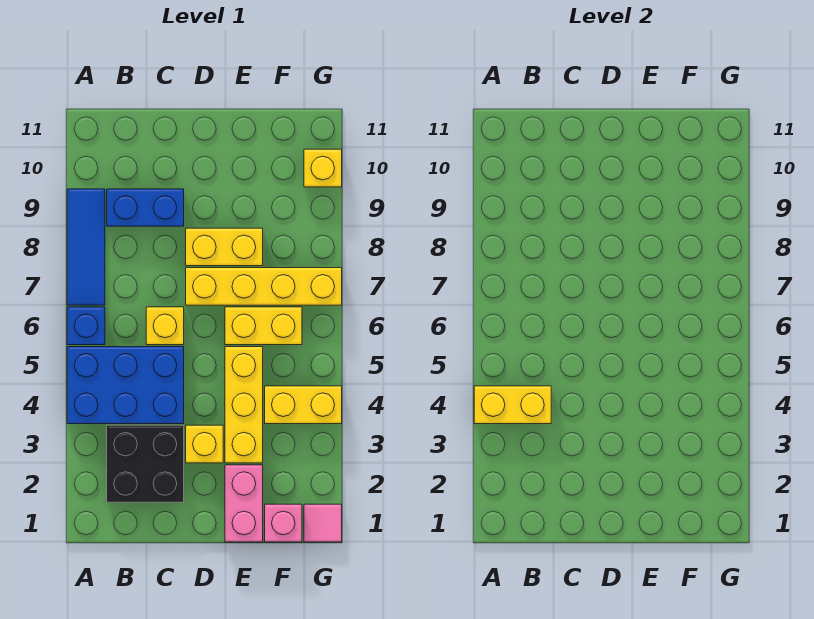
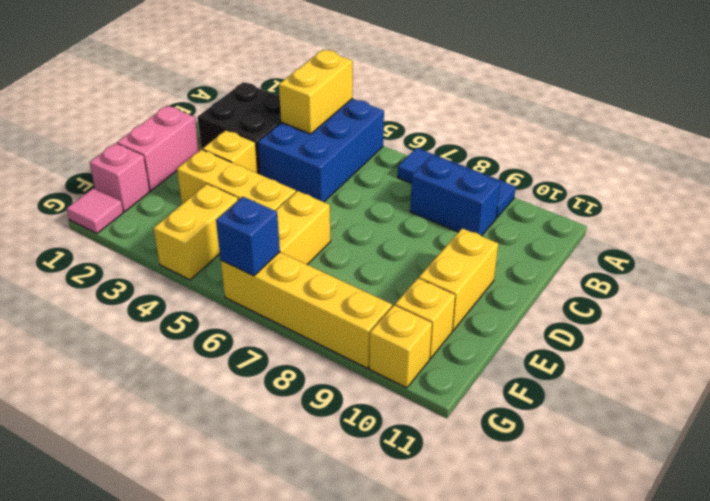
blue 1x1 brick [67,307,105,345] -> blue 1x1 brick moved to [216,197,280,276]
blue 1x2 brick [107,189,184,226] -> blue 1x2 brick turned to [410,156,500,236]
yellow 1x1 brick [146,307,184,345] -> yellow 1x1 brick moved to [395,278,455,359]
yellow 1x4 brick [186,268,342,305] -> yellow 1x4 brick turned to [221,252,392,368]
yellow 1x2 brick [186,228,263,266] -> yellow 1x2 brick moved to [419,228,498,331]
pink 1x2 brick [225,465,263,542] -> pink 1x2 brick turned to [117,106,199,191]

